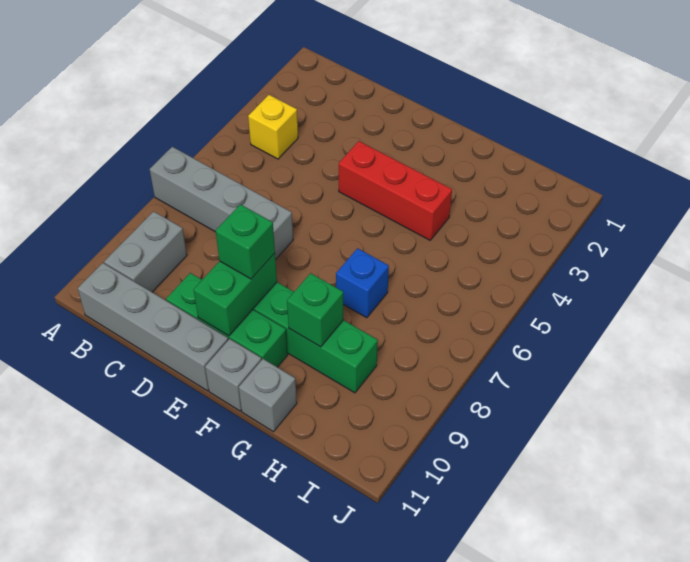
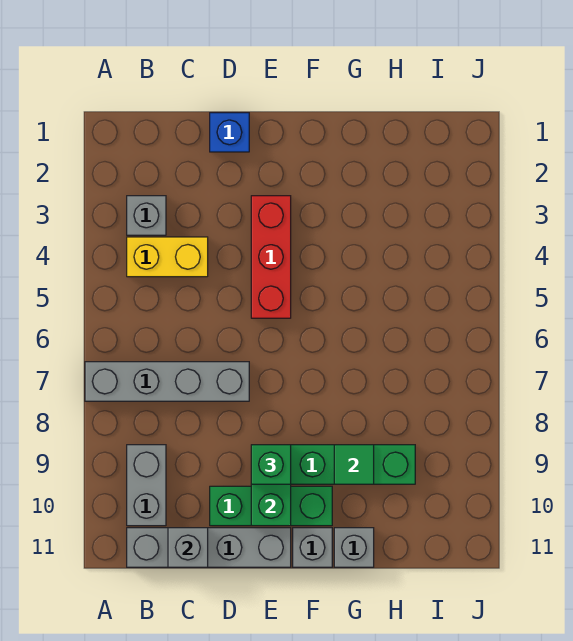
none -> grey 1x1 brick [127,196,166,235]
yellow 1x1 brick [248,95,298,159] -> yellow 1x2 brick [127,237,208,277]
none -> grey 1x1 brick [168,528,208,567]
red 1x3 brick [339,141,452,240] -> red 1x3 brick turned to [251,196,291,318]
blue 1x1 brick [336,248,389,318] -> blue 1x1 brick moved to [210,113,249,152]
green 1x1 brick [287,273,343,347] -> green 1x1 tile [334,445,374,484]

